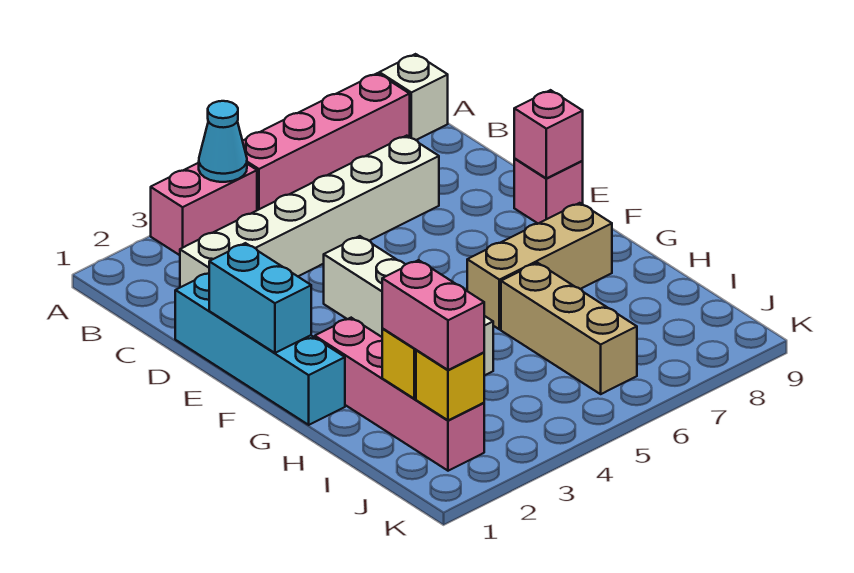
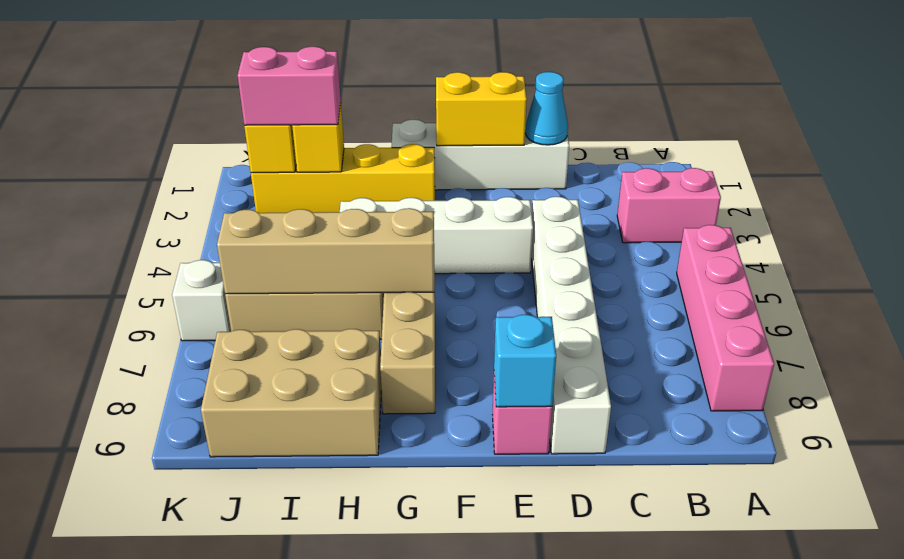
pink 1x2 brick [151,163,257,255] -> pink 1x2 brick turned to [617,168,721,243]
cyan 1x1 cone [199,101,247,182] -> cyan 1x1 cone moved to [525,72,568,145]
white 1x1 brick [379,54,448,140] -> white 1x1 brick moved to [172,260,231,341]
white 1x6 brick [180,136,439,287] -> white 1x6 brick moved to [531,197,611,454]
cyan 1x4 brick [175,273,345,425] -> white 1x4 brick [392,120,569,190]
cyan 1x2 brick [209,243,311,353] -> yellow 1x2 brick [436,72,527,146]
pink 1x1 brick [514,90,583,178] -> cyan 1x1 brick [494,315,556,407]
pink 1x4 brick [315,318,484,471] -> yellow 1x4 brick [251,144,435,213]
none -> tan 1x4 brick [217,208,434,294]
none -> tan 2x3 brick [201,329,381,457]

